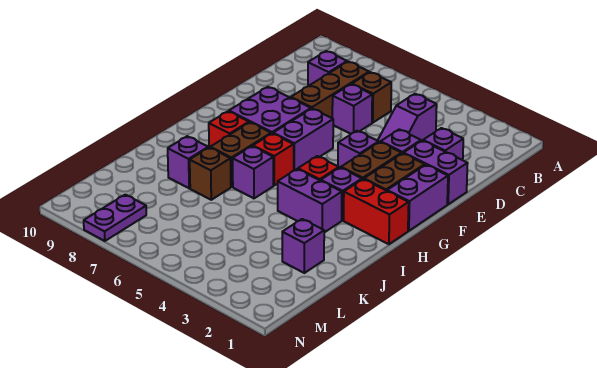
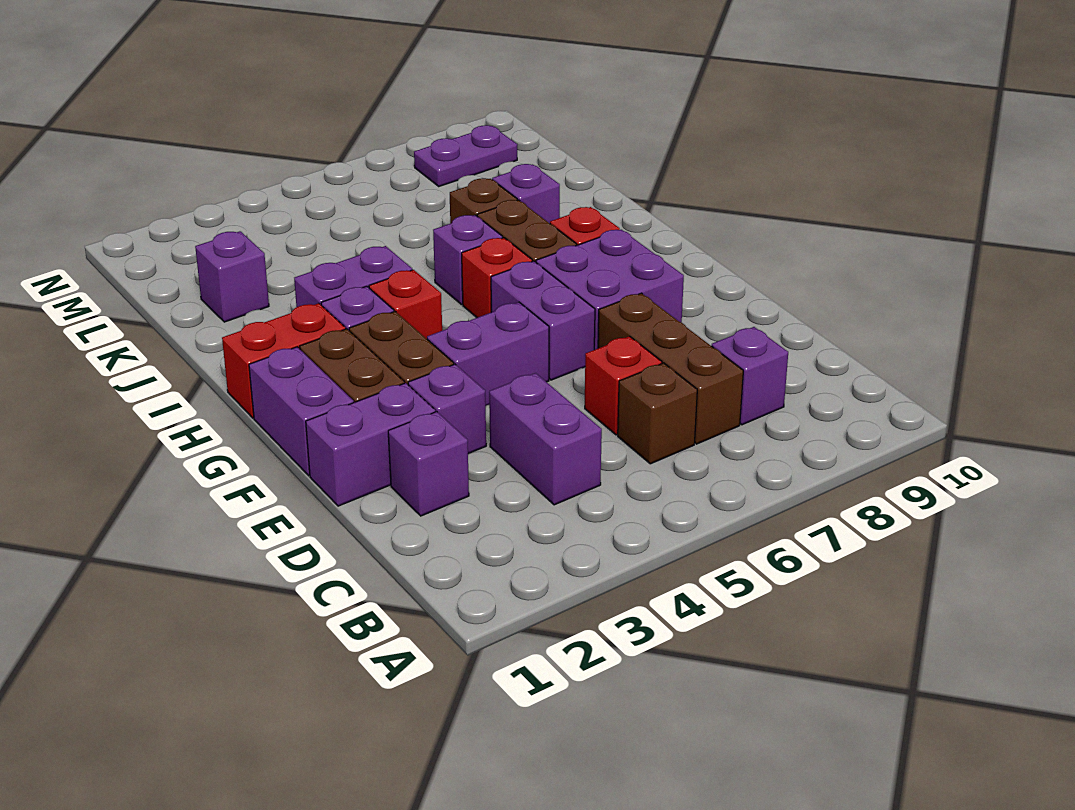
purple 1x2 slope [378,94,437,142] -> purple 1x2 brick [489,373,602,505]
purple 1x1 brick [332,84,372,134] -> red 1x1 brick [585,336,662,435]
purple 1x1 brick [338,131,379,168] -> purple 1x2 brick [427,302,549,406]
purple 1x2 plate [84,195,146,241] -> purple 1x2 plate turned to [414,125,517,186]

